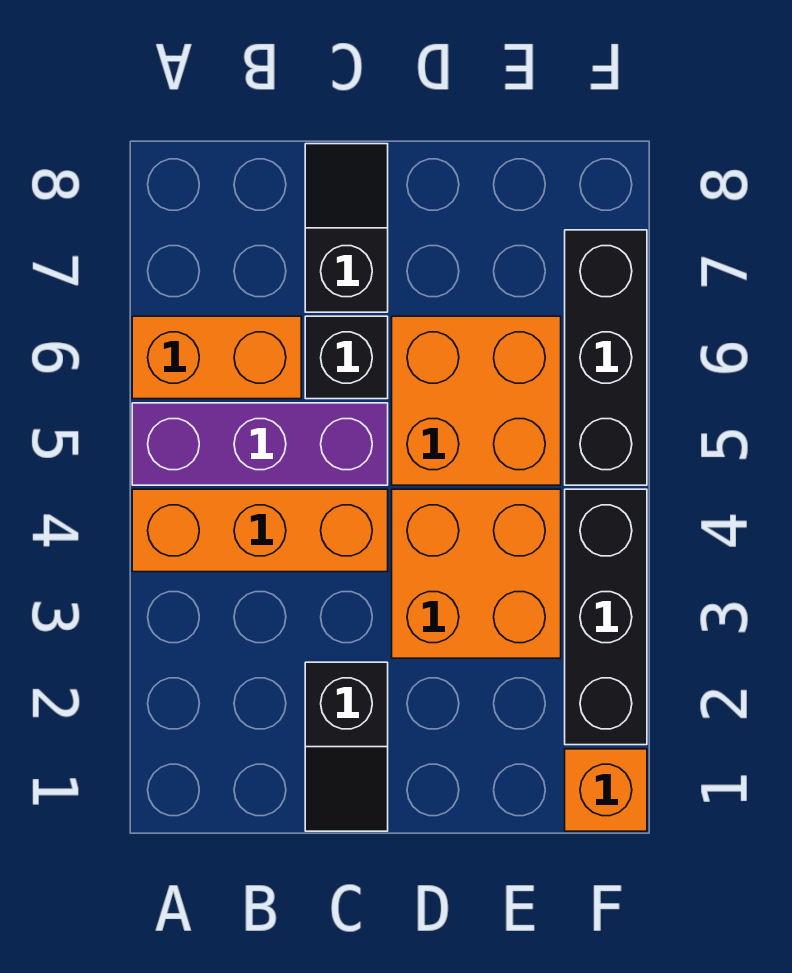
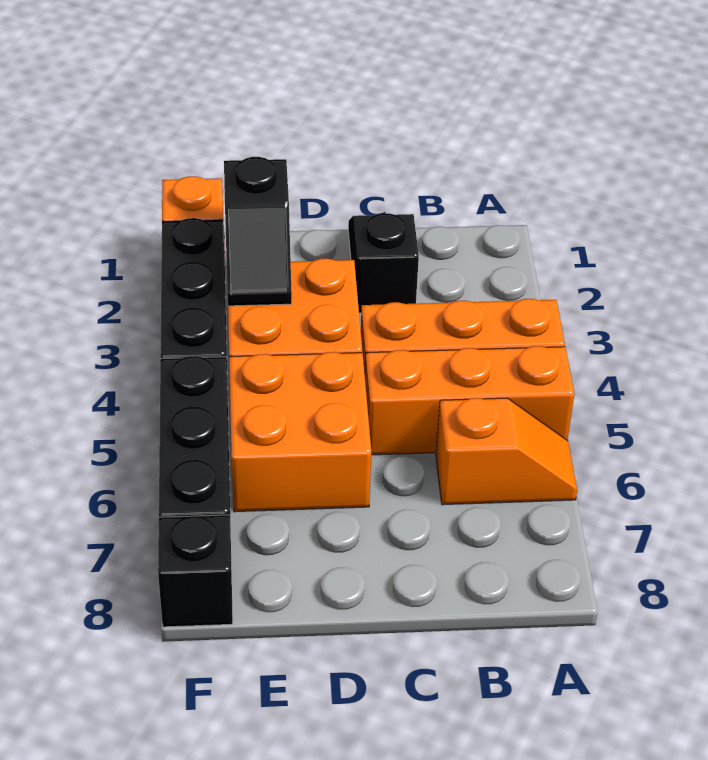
purple 1x3 brick [132,403,388,485] -> orange 1x3 brick [365,346,574,455]
orange 1x2 brick [132,316,301,399] -> orange 1x2 slope [436,398,577,505]
black 1x1 brick [305,316,388,399] -> black 1x1 brick moved to [158,515,233,627]
black 1x2 slope [305,144,388,312] -> black 1x2 slope moved to [224,157,292,306]

